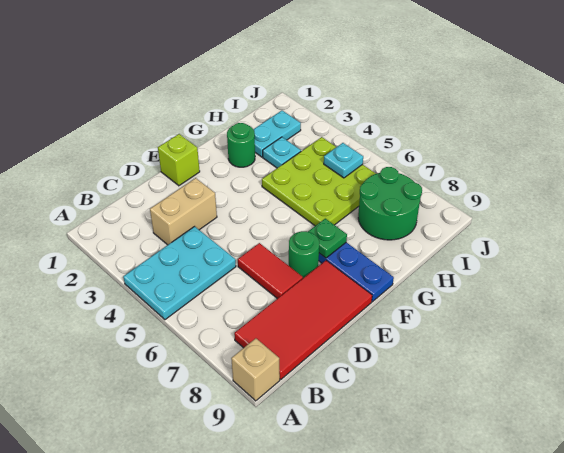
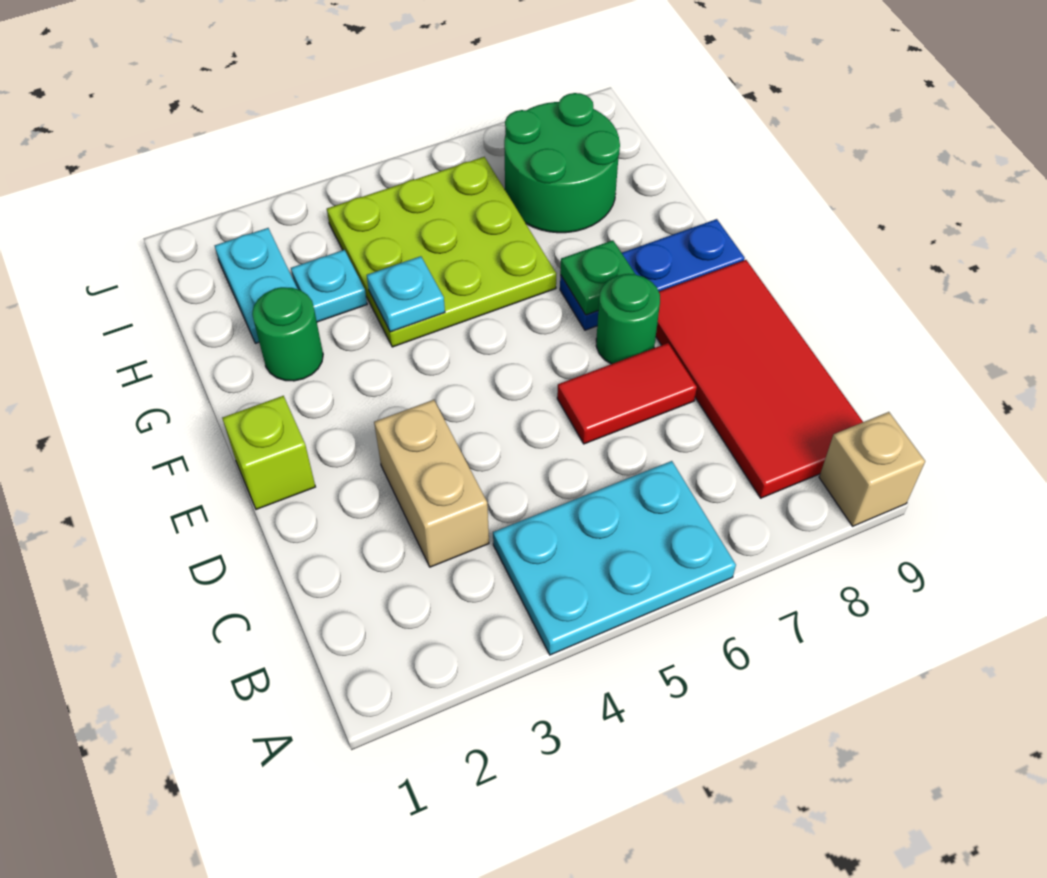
cyan 2x3 plate [123,226,236,320] -> cyan 2x3 plate turned to [493,461,736,655]
cyan 1x1 plate [324,143,363,178] -> cyan 1x1 plate moved to [367,256,445,332]

